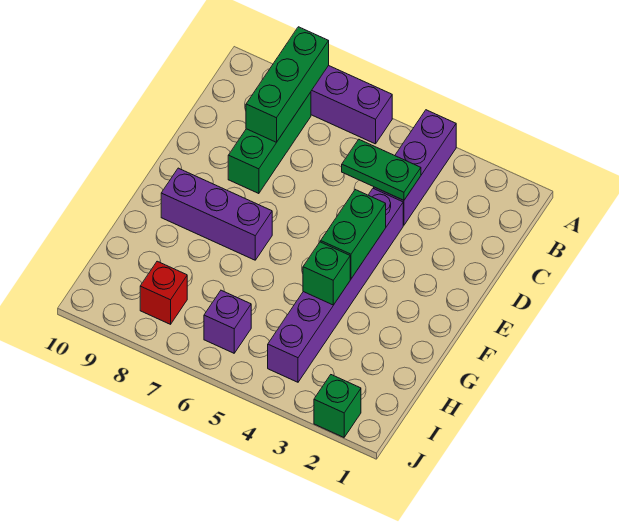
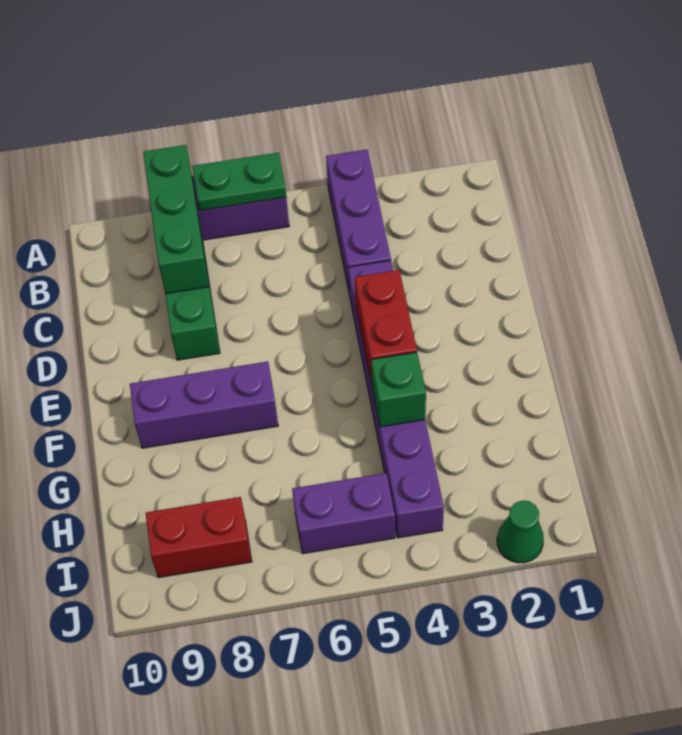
green 1x2 plate [342,140,421,200] -> green 1x2 plate moved to [192,153,286,211]
green 1x2 brick [321,190,386,279] -> red 1x2 brick [355,270,417,384]
purple 1x1 brick [204,290,251,353] -> purple 1x2 brick [292,473,395,554]
red 1x1 brick [140,261,187,324] -> red 1x2 brick [146,497,252,578]
green 1x1 brick [314,375,361,437] -> green 1x1 cone [497,501,544,563]

